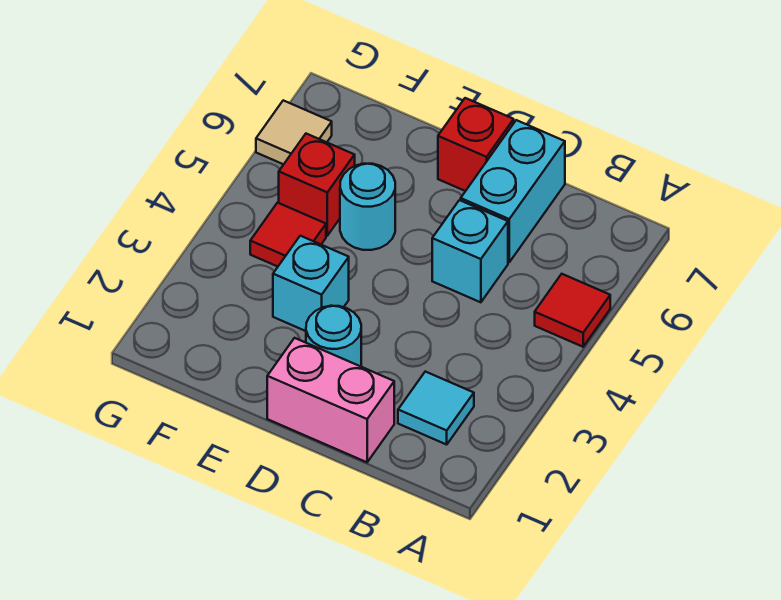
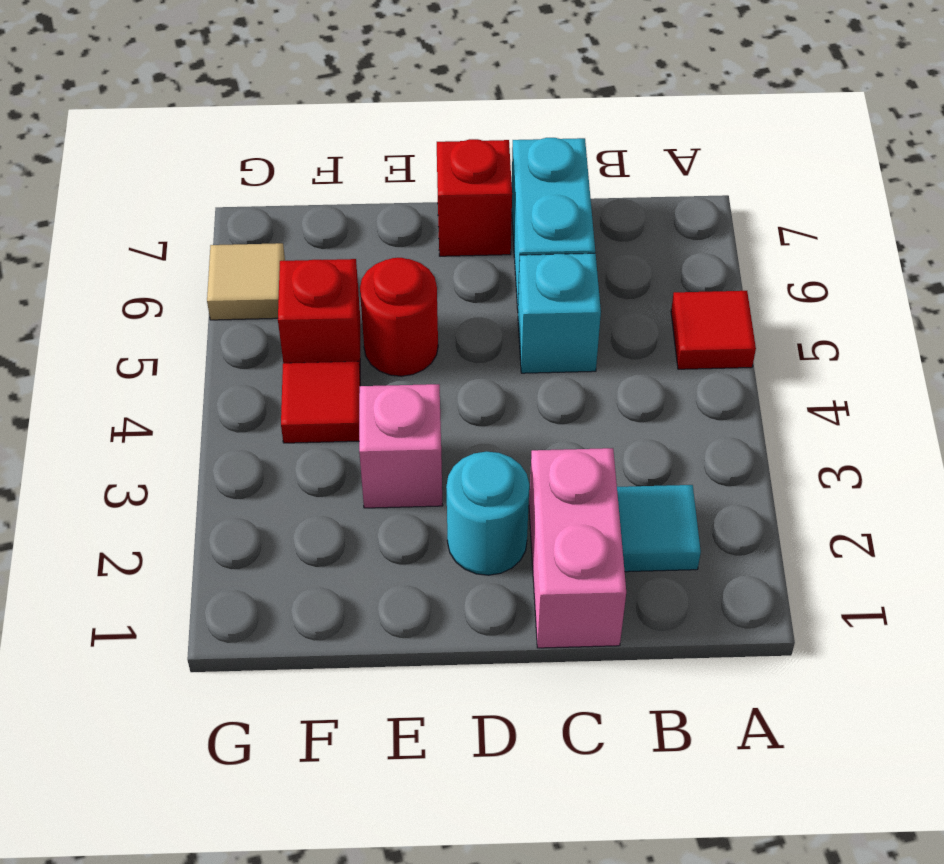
pink 1x2 brick [267,338,394,462] -> pink 1x2 brick turned to [529,448,626,648]
cyan 1x1 brick [273,236,349,331] -> pink 1x1 brick [359,384,443,508]
cyan 1x1 round brick [340,164,395,250] -> red 1x1 round brick [360,258,438,376]

